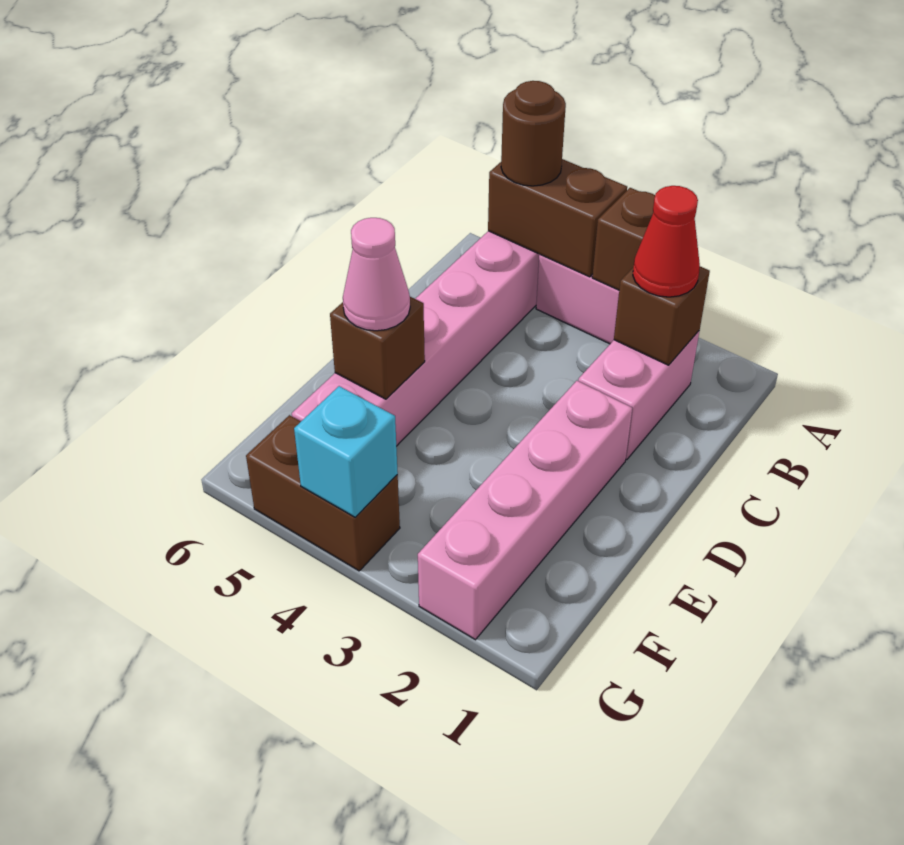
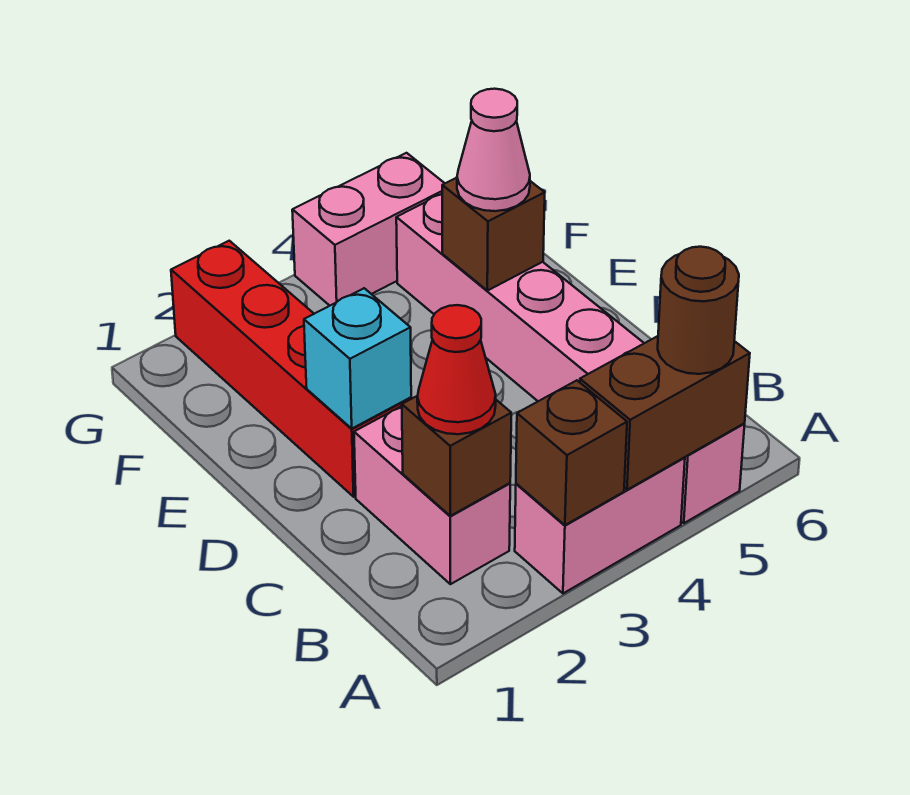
pink 1x4 brick [418,381,632,640] -> red 1x4 brick [171,241,411,497]
brown 1x2 brick [246,415,400,571] -> pink 1x2 brick [292,153,445,306]
cyan 1x1 brick [294,386,398,517] -> cyan 1x1 brick moved to [304,288,411,429]

